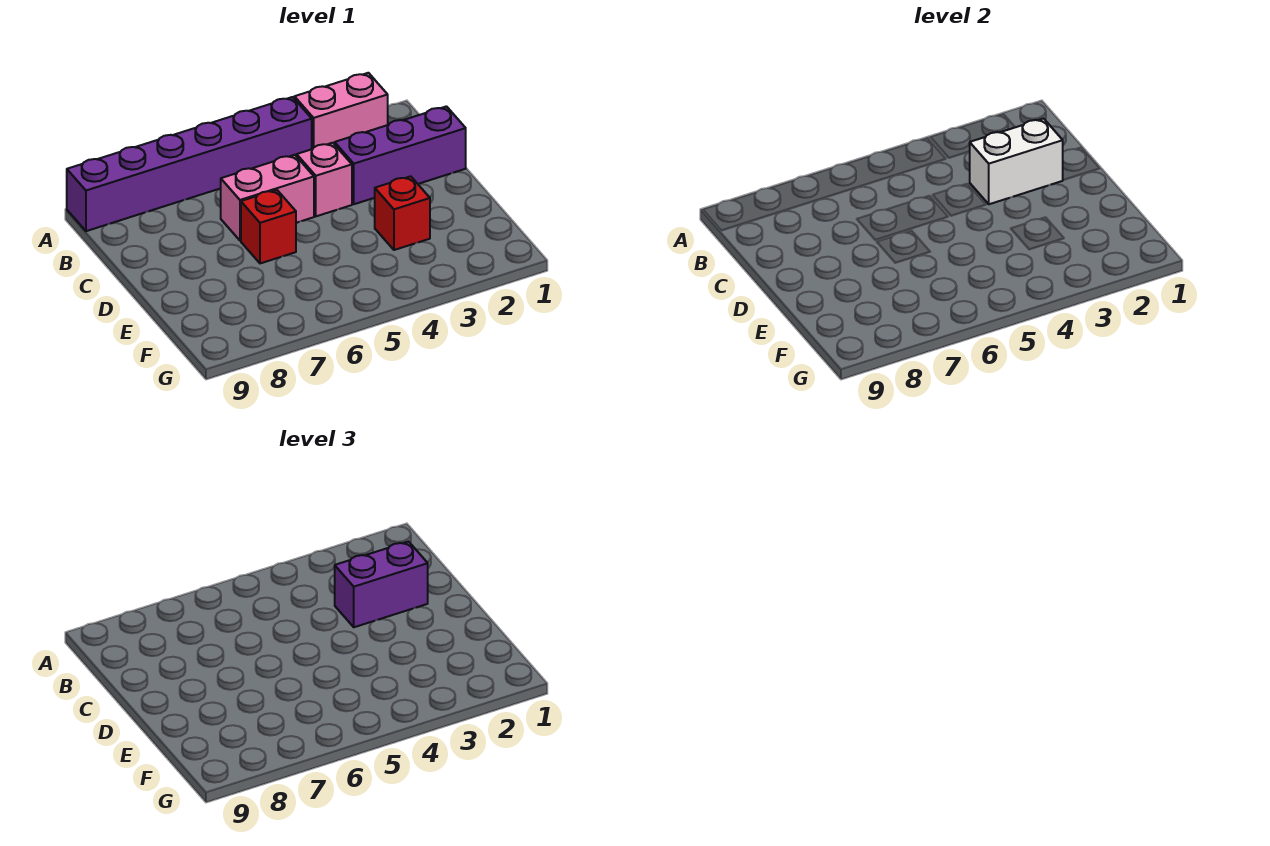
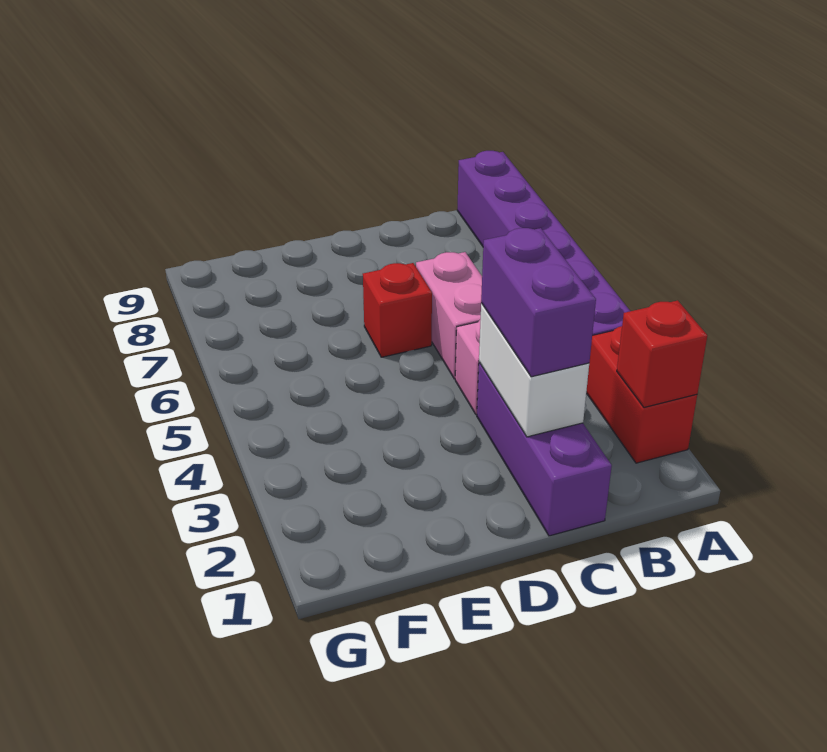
pink 1x2 brick [294,73,388,149] -> red 1x2 brick [586,326,697,463]
red 1x1 brick [375,176,430,250] -> red 1x1 brick moved to [617,300,707,407]

